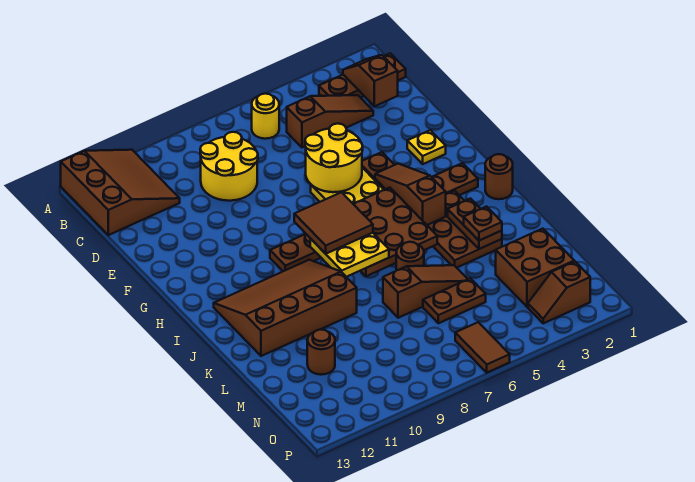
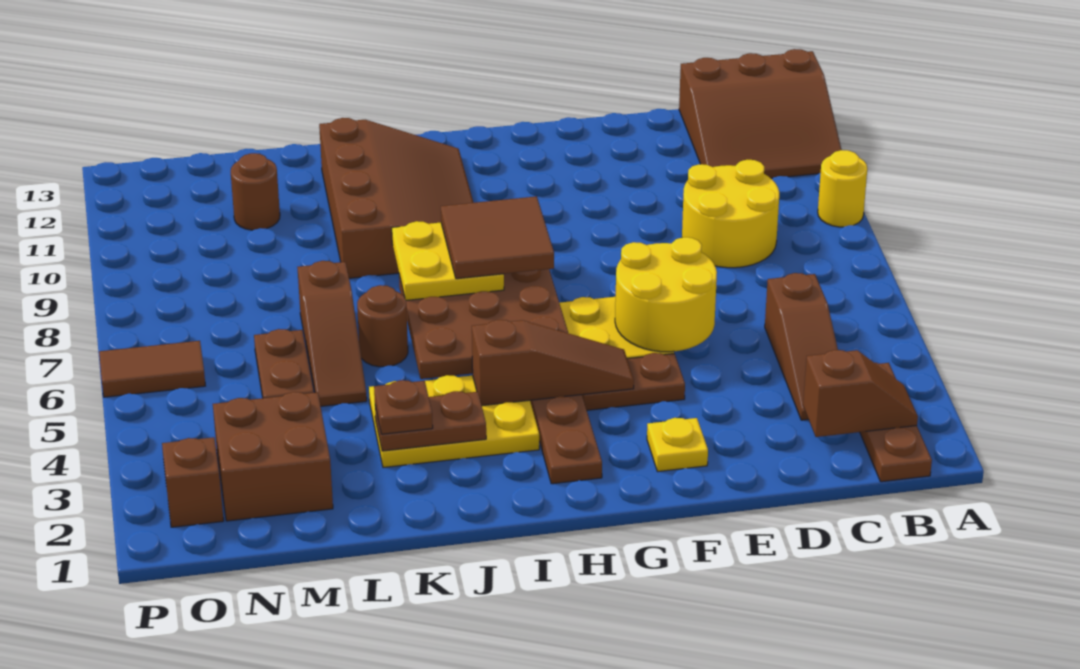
yellow 1x1 round brick [252,94,279,139] -> yellow 1x1 round brick moved to [818,150,867,227]
brown 1x1 round brick [485,154,513,199] -> none
brown 2x3 plate [427,191,502,268] -> yellow 2x3 plate [369,375,539,468]

